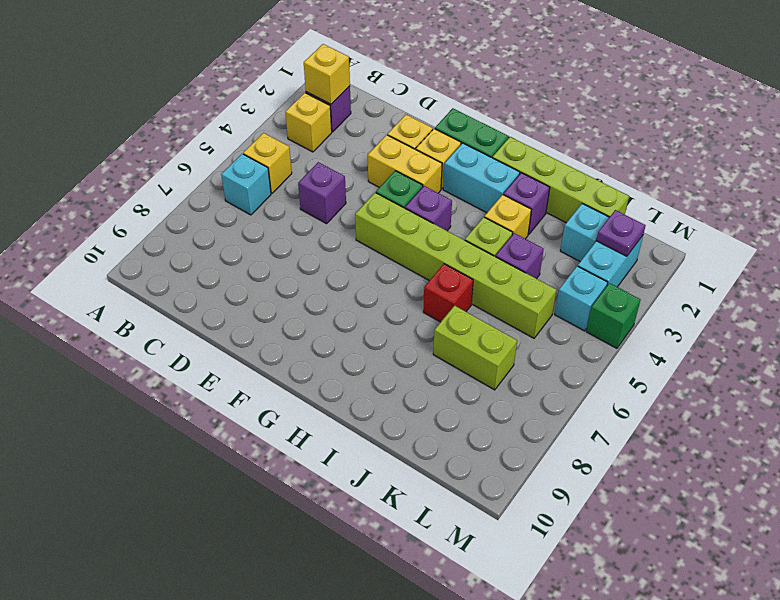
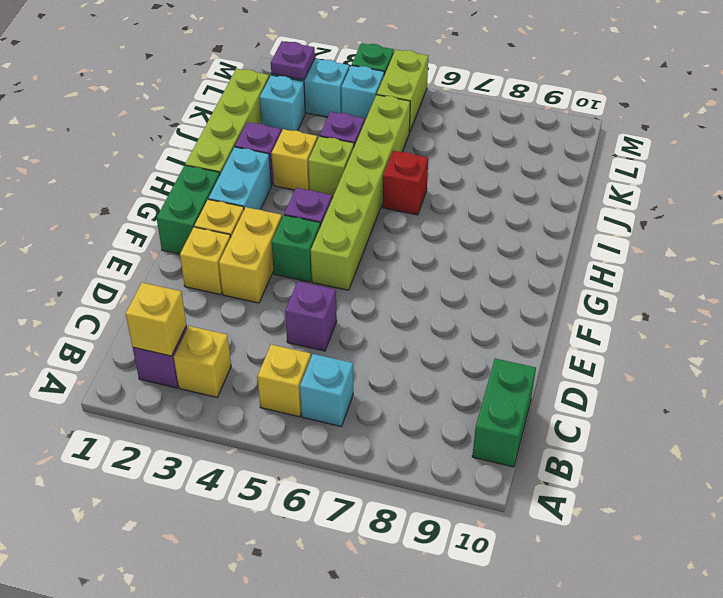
none -> green 1x2 brick [472,359,536,467]
lime 1x2 brick [433,306,517,390] -> lime 1x2 brick moved to [377,50,428,133]

